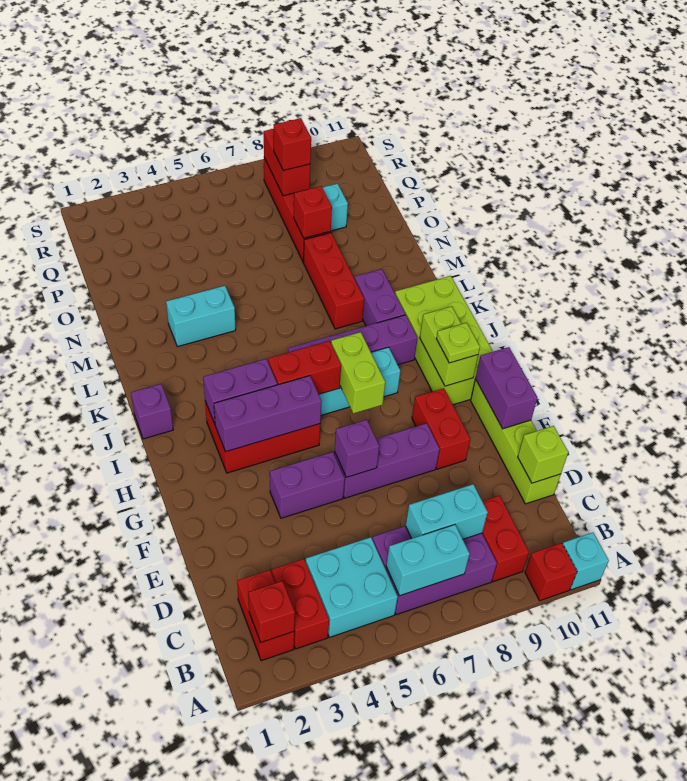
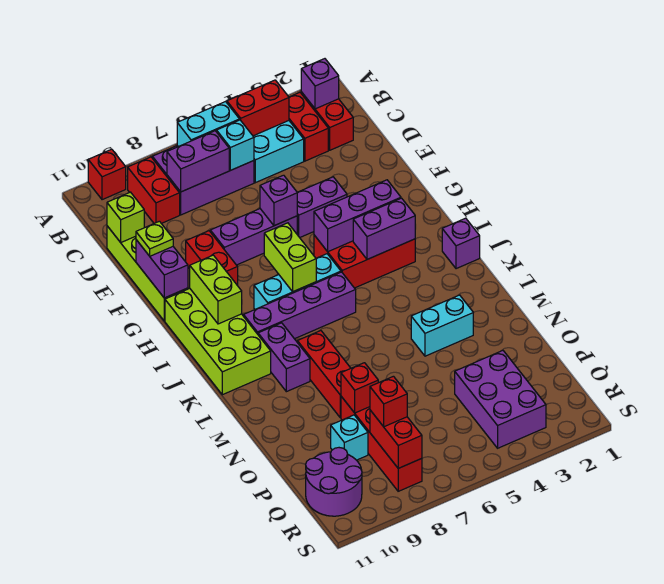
cyan 1x1 brick [563,533,609,590] -> cyan 1x1 brick moved to [217,120,254,170]
red 1x1 brick [248,581,295,642] -> purple 1x1 brick [301,59,339,109]
cyan 1x2 brick [406,484,488,539] -> purple 1x2 brick [167,131,229,192]
lime 1x1 plate [437,323,480,363] -> lime 1x1 plate moved to [136,221,173,256]
red 1x2 brick [268,341,341,394] -> red 1x2 brick moved to [227,80,289,136]
none -> purple 2x3 brick [455,351,546,448]
none -> purple 2x2 round brick [306,448,362,516]

